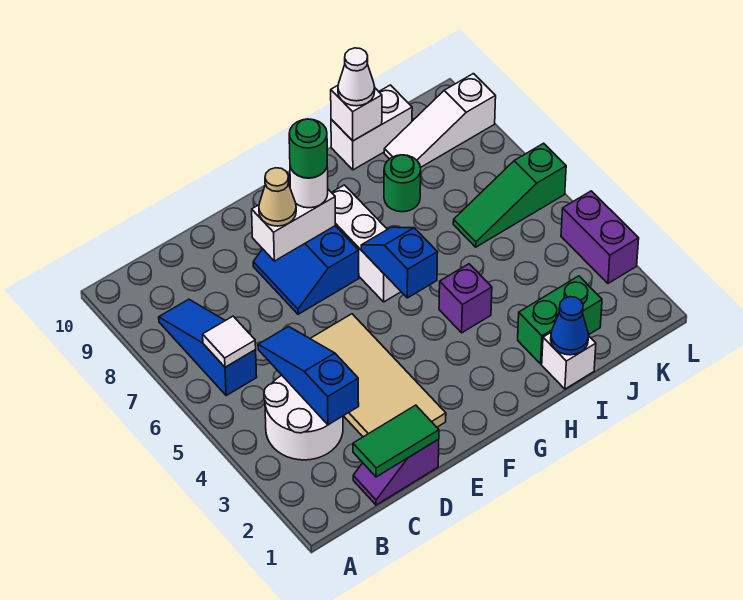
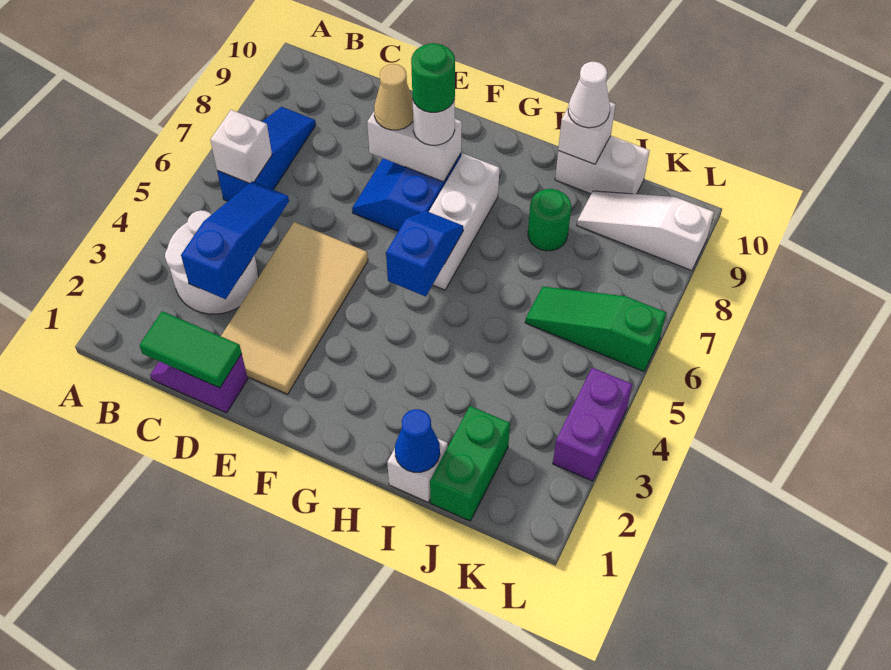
white 1x1 tile [203,316,256,367] -> white 1x1 brick [210,110,272,183]
purple 1x1 brick [439,264,492,333] -> none
green 1x2 brick [518,276,602,364] -> green 1x2 brick turned to [430,406,510,521]

